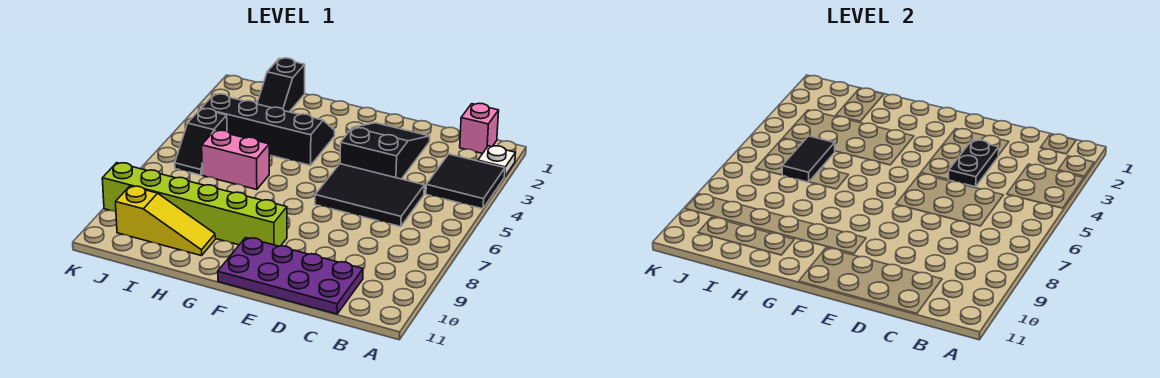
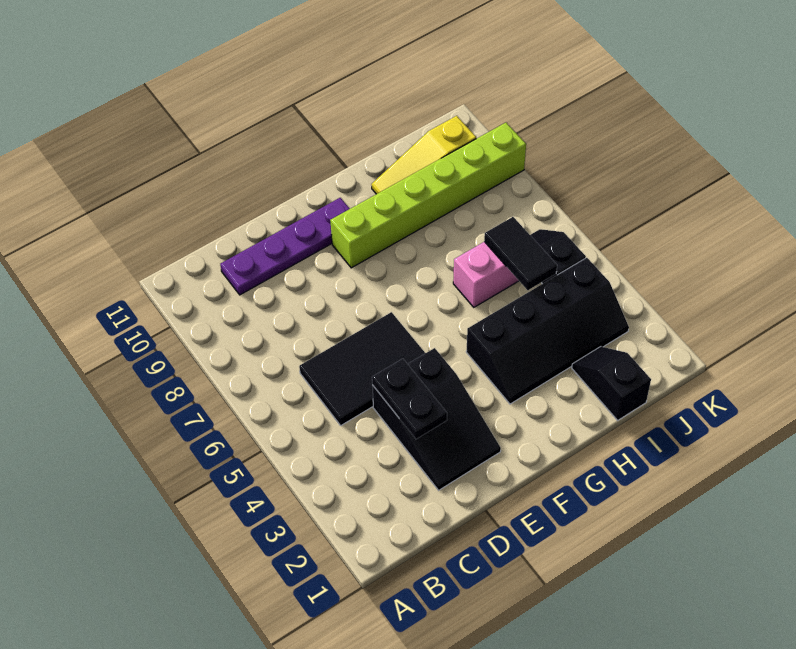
white 1x1 plate [478,146,515,177] -> none
black 2x2 tile [426,154,505,209] -> none
pink 1x1 brick [460,103,499,154] -> none
purple 2x4 plate [218,238,363,314] -> purple 1x4 plate [220,198,350,295]

